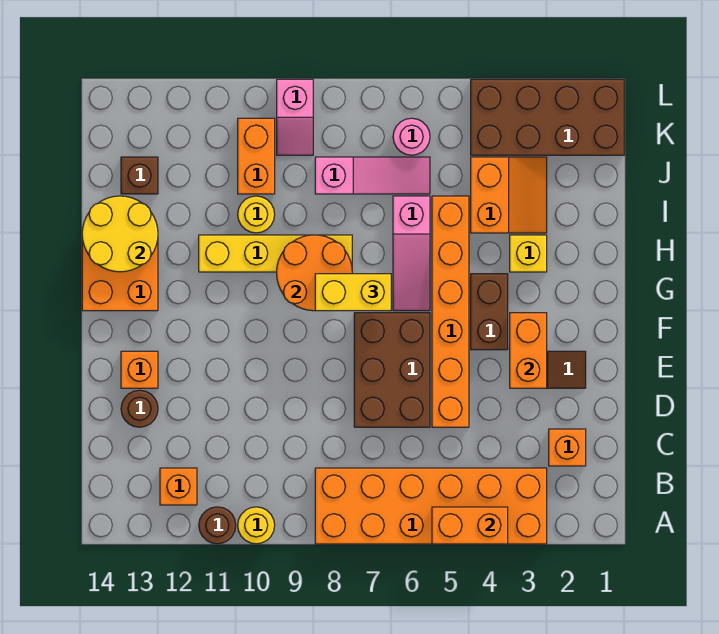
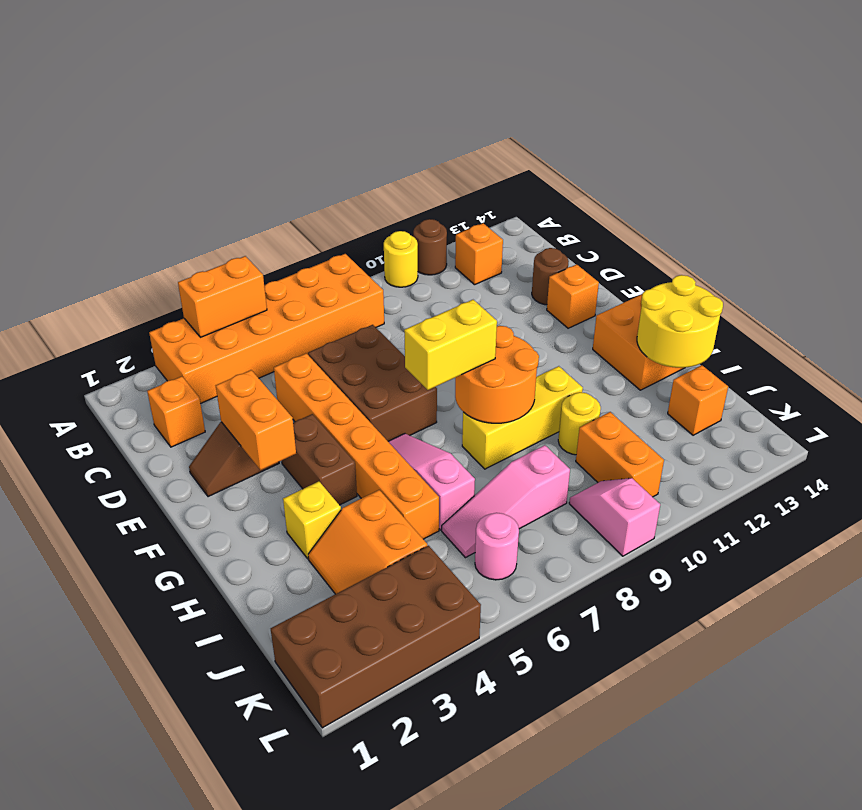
yellow 1x4 brick [199,235,352,272] -> yellow 1x3 brick [462,366,583,469]
brown 1x1 brick [121,157,158,194] -> orange 1x1 brick [668,365,728,435]

